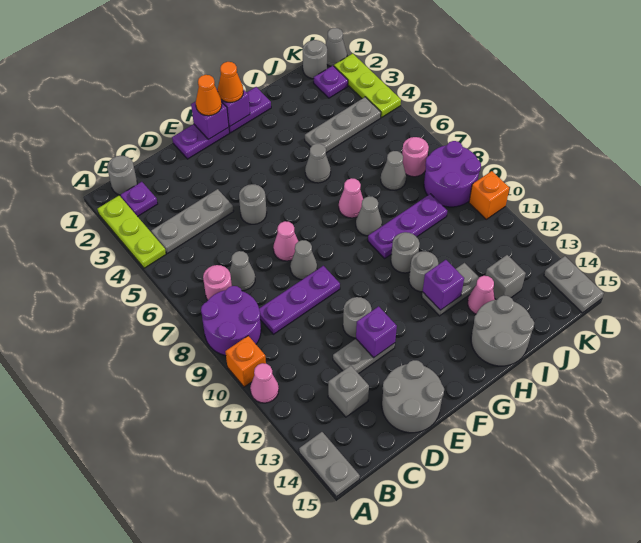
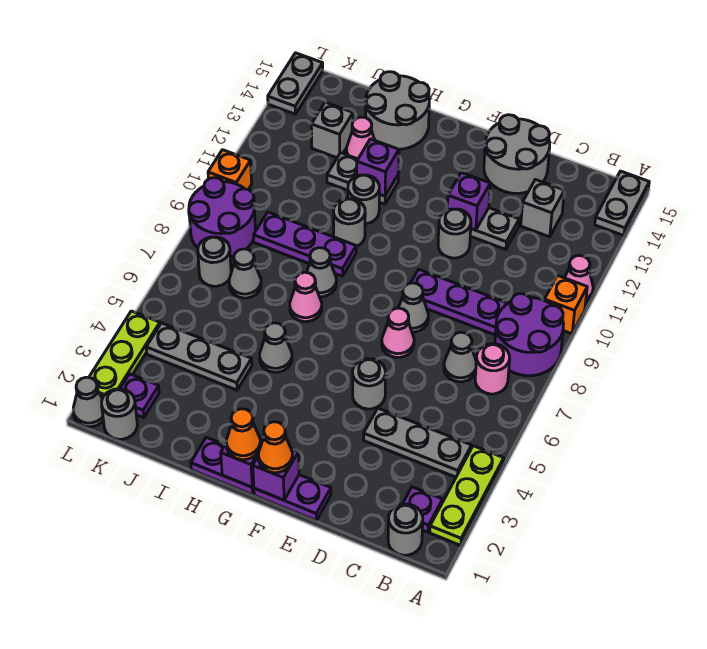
pink 1x1 round brick [402,137,429,177] -> grey 1x1 round brick [198,237,231,286]

